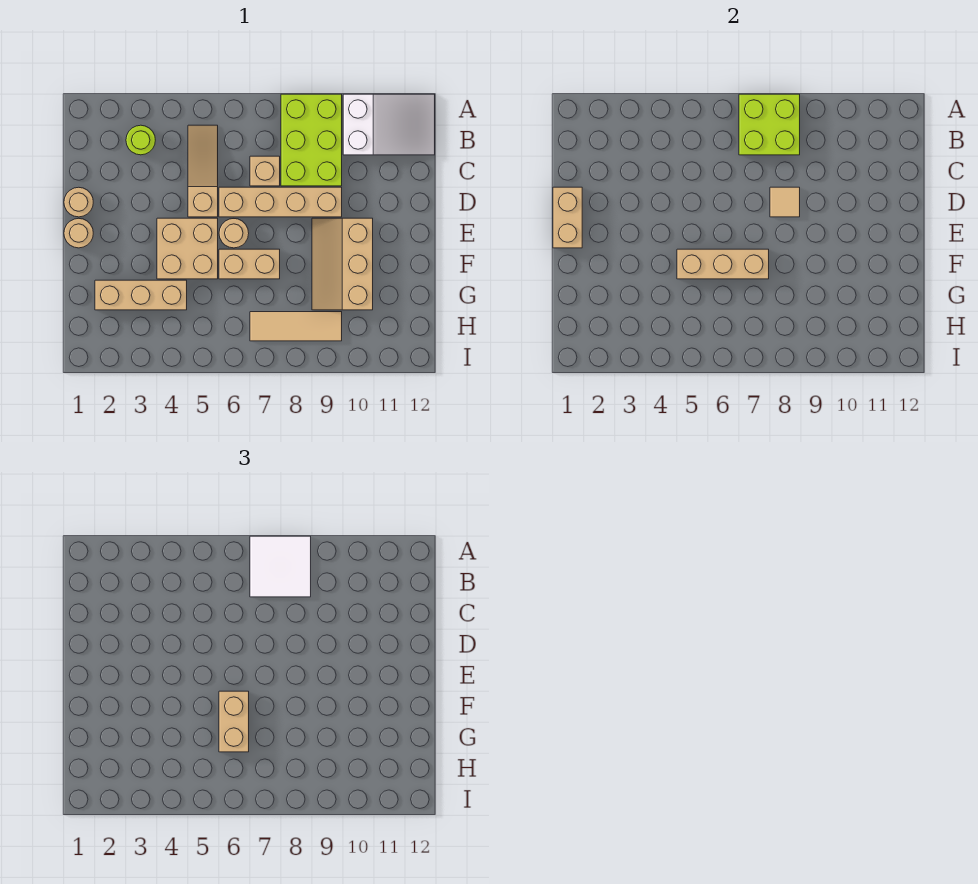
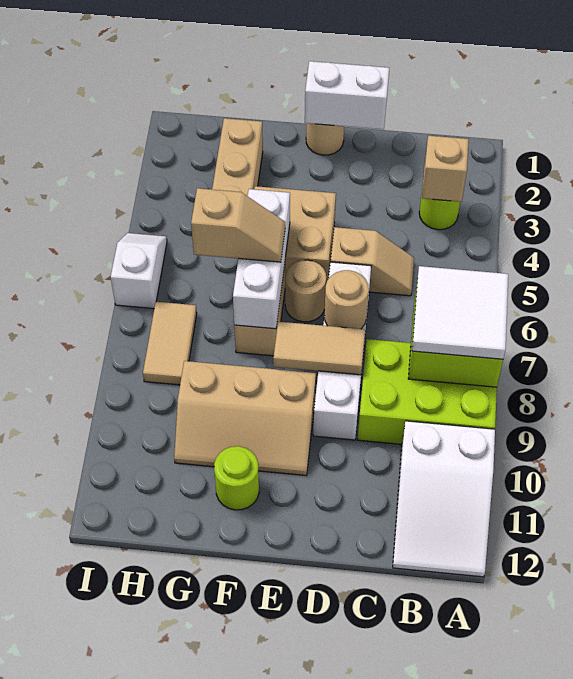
tan 1x3 slope [188,125,218,217] -> tan 1x2 slope [330,227,414,296]
tan 1x1 brick [250,156,280,186] -> tan 1x1 brick moved to [422,136,469,202]
tan 1x1 round brick [64,187,93,217] -> tan 1x1 round brick moved to [324,270,369,329]
tan 1x2 brick [553,187,582,248] -> white 1x2 brick [305,61,389,130]
tan 1x4 brick [219,187,342,217] -> white 1x4 brick [313,262,371,440]
tan 1x1 tile [770,187,800,217] -> tan 1x2 tile [273,322,365,375]
tan 2x3 slope [312,218,373,310] -> tan 2x3 slope turned to [174,361,316,475]
tan 1x3 brick [677,249,769,279] -> white 1x3 brick [233,189,290,329]
tan 1x2 brick [219,691,249,752] -> tan 1x2 slope [191,188,285,262]
none -> lime 1x1 round brick [214,446,259,510]
tan 1x3 tile [250,312,342,341] -> tan 1x2 tile [143,302,197,385]
none -> white 1x2 slope [111,233,167,309]

